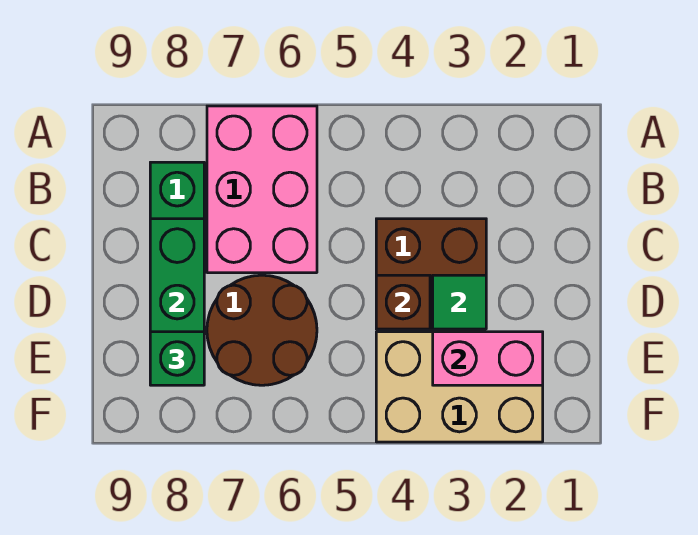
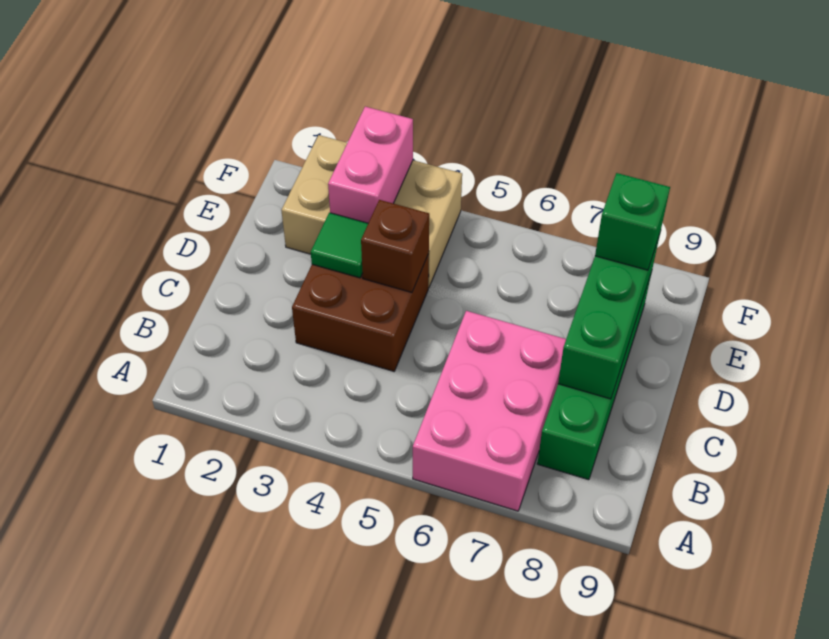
brown 2x2 round brick [207,275,317,385] -> none
pink 1x2 brick [433,332,543,385] -> pink 1x2 brick turned to [328,107,413,223]

